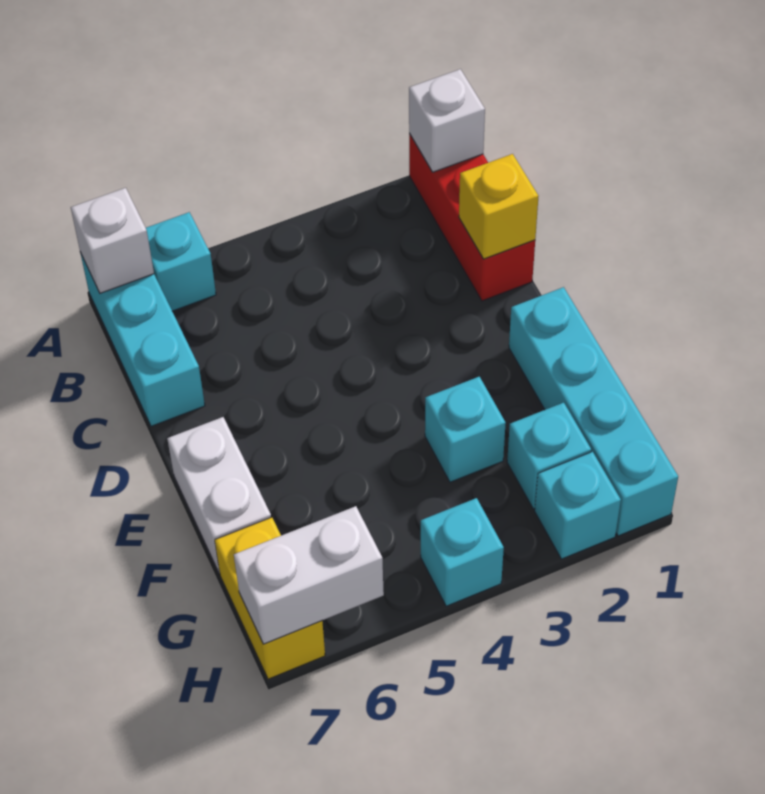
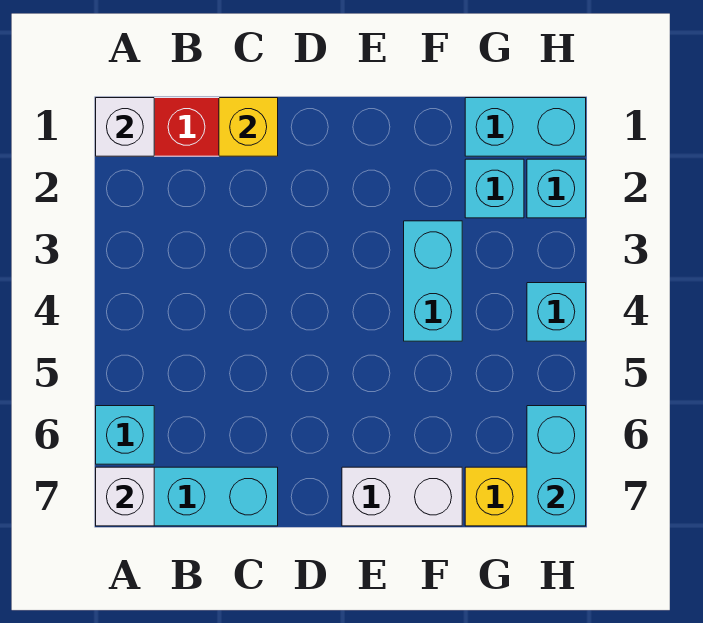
cyan 1x4 brick [509,287,678,536] -> cyan 1x2 brick [465,98,586,156]
cyan 1x1 brick [425,377,506,482] -> cyan 1x2 brick [404,221,462,341]
white 1x2 brick [234,506,384,644] -> cyan 1x2 brick [527,406,586,526]

